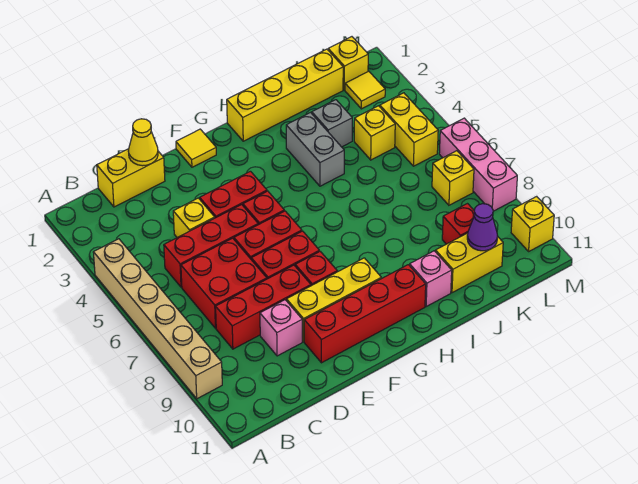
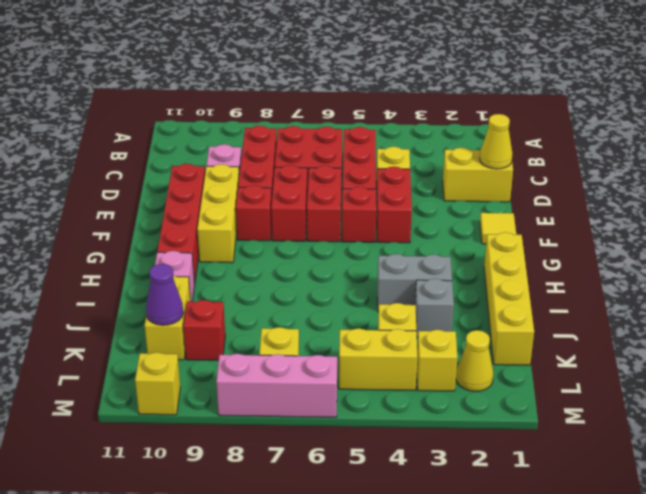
tan 1x6 brick [93,239,222,399] -> none
yellow 1x2 brick [97,149,165,207] -> yellow 1x2 brick turned to [443,148,513,202]
yellow 1x1 brick [328,37,368,90] -> yellow 1x1 brick moved to [417,330,457,391]
yellow 1x1 tile [345,71,385,109] -> yellow 1x1 cone [456,330,493,391]

